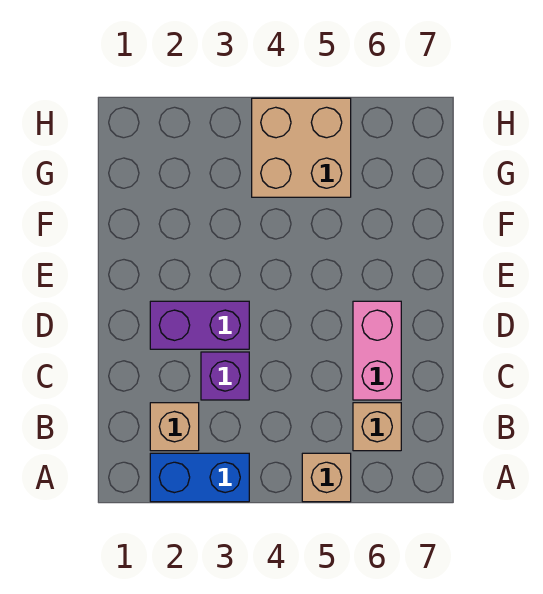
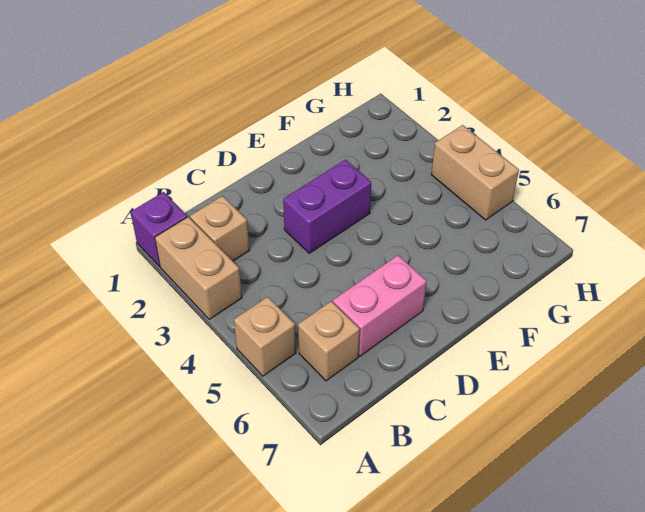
blue 1x2 brick [150,453,249,502] -> tan 1x2 brick [155,217,242,319]
purple 1x1 brick [201,352,249,400] -> purple 1x1 brick moved to [131,192,187,267]
purple 1x2 brick [150,301,249,349] -> purple 1x2 brick turned to [283,160,371,253]
tan 2x2 brick [252,98,351,197] -> tan 1x2 brick [431,125,519,220]

